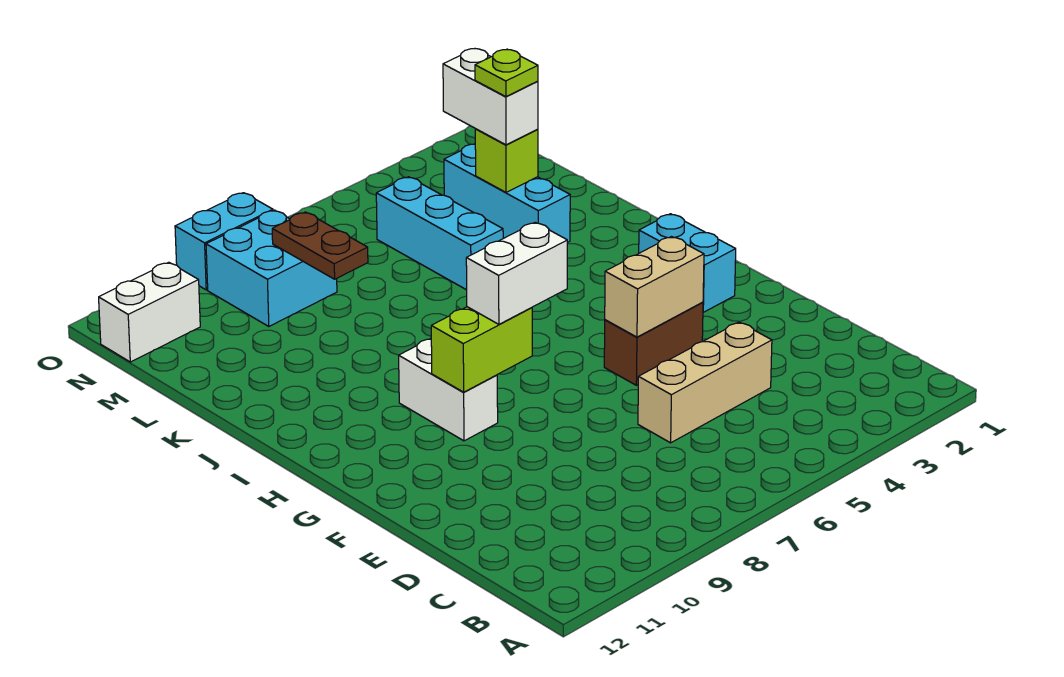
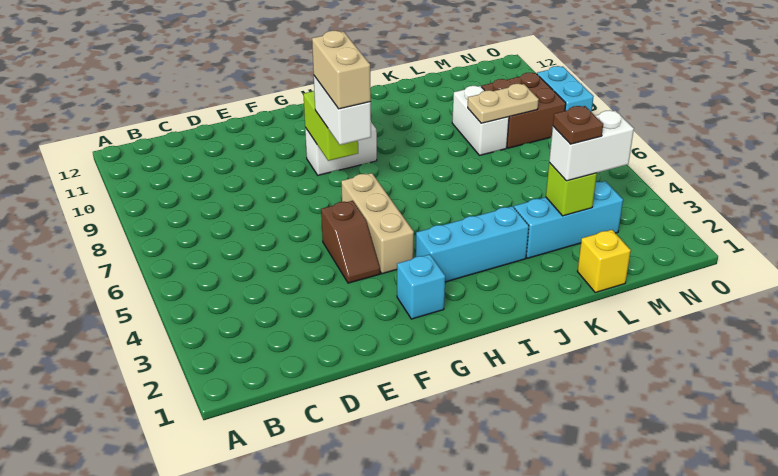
tan 1x3 brick [638,322,772,443] -> tan 1x3 brick moved to [341,173,414,274]
brown 1x2 brick [604,302,703,385] -> brown 1x2 slope [321,201,380,283]
tan 1x2 brick [605,237,704,337] -> tan 1x2 brick moved to [312,31,371,109]
cyan 1x2 brick [639,214,736,312] -> cyan 1x1 brick [397,254,445,319]
cyan 1x3 brick [376,177,503,290] -> cyan 1x3 brick moved to [416,206,529,282]
none -> yellow 1x1 brick [577,230,631,292]
lime 1x1 plate [475,49,538,97] -> brown 1x1 plate [553,106,603,144]
brown 1x2 plate [272,212,368,279] -> tan 1x2 plate [468,84,539,123]
cyan 2x2 brick [206,210,337,327] -> brown 2x2 brick [482,73,566,148]
white 1x2 brick [99,262,200,362] -> white 1x2 brick moved to [452,86,509,155]

